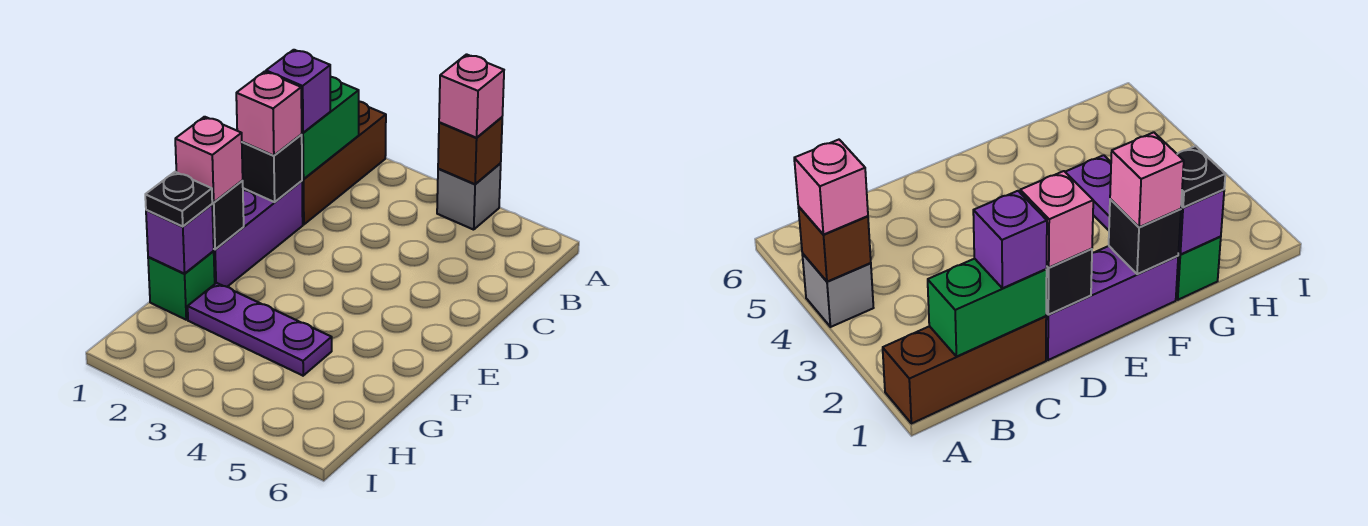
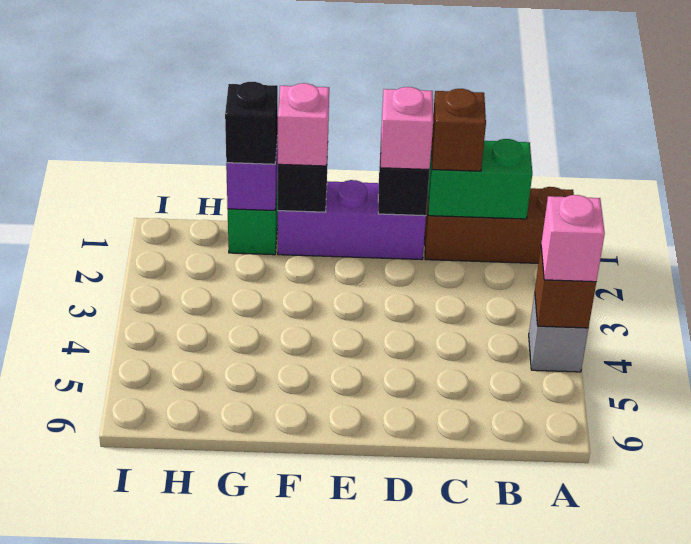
purple 1x1 brick [266,50,330,133] -> brown 1x1 brick [432,89,486,171]
black 1x1 plate [145,172,212,226] -> black 1x1 brick [225,82,278,164]
purple 1x3 plate [188,283,332,376] -> none

